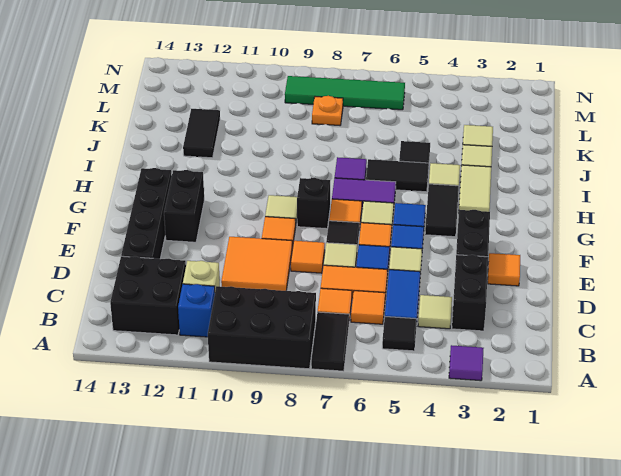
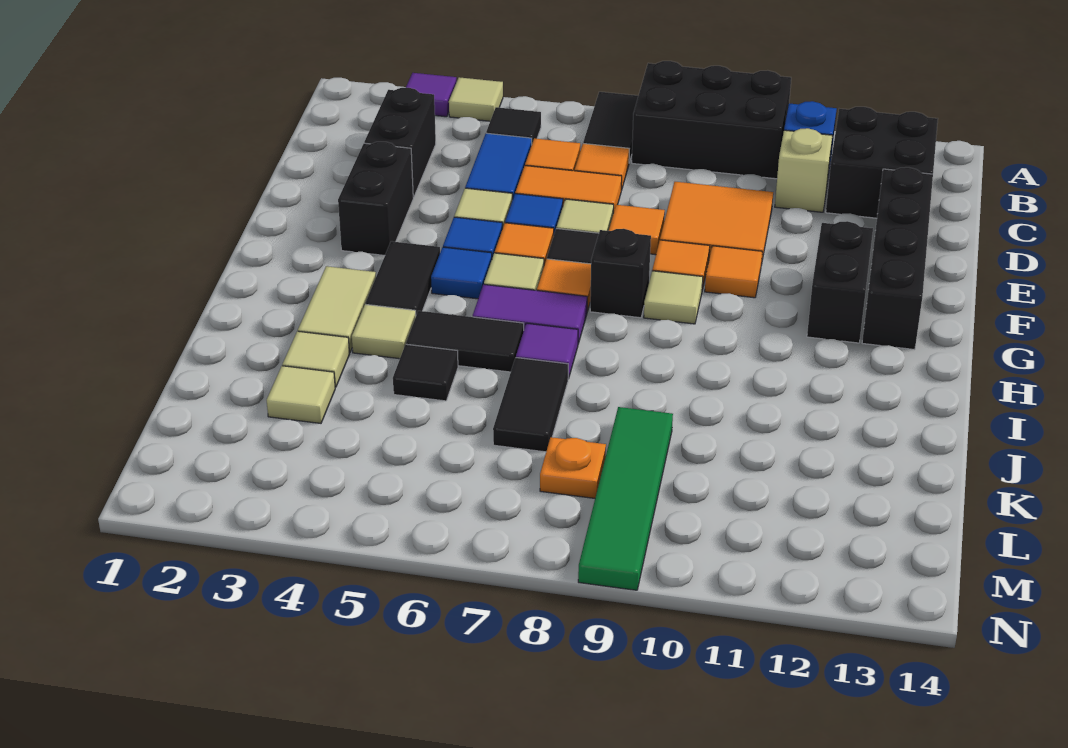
tan 1x1 tile [418,295,452,329] -> tan 1x1 tile moved to [449,77,503,121]
orange 1x1 tile [488,253,520,286] -> orange 1x1 tile moved to [705,246,762,298]
black 1x2 tile [183,109,220,158] -> black 1x2 tile moved to [493,358,568,452]
green 1x4 tile [285,76,405,110] -> green 1x4 tile turned to [578,407,673,590]

